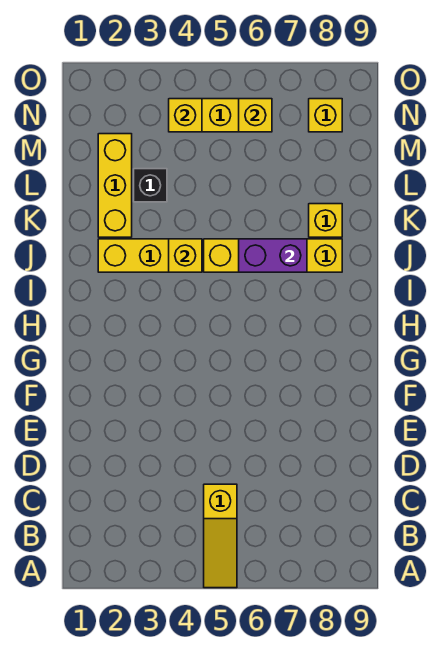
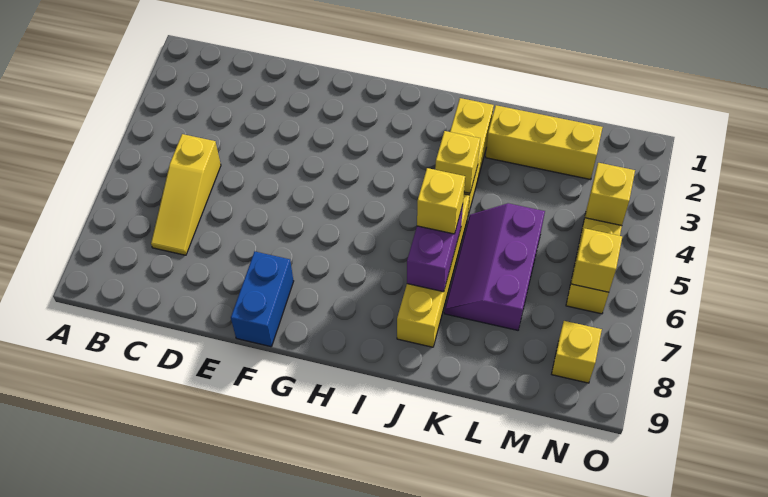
yellow 1x3 slope [204,484,237,588] -> yellow 1x3 slope turned to [151,134,221,255]
none -> blue 1x2 brick [231,252,294,347]
none -> purple 2x3 slope [444,203,545,330]
yellow 1x1 brick [309,204,342,237] -> yellow 1x1 brick moved to [417,168,465,234]
black 1x1 brick [134,169,167,202] -> none

